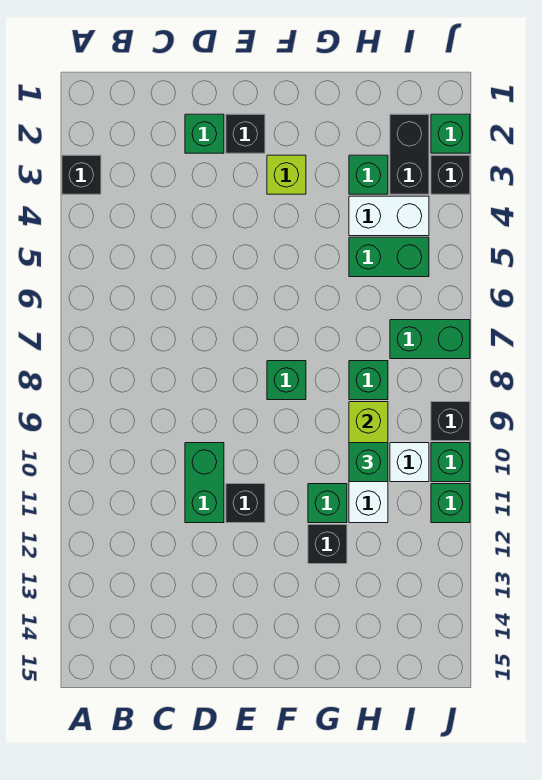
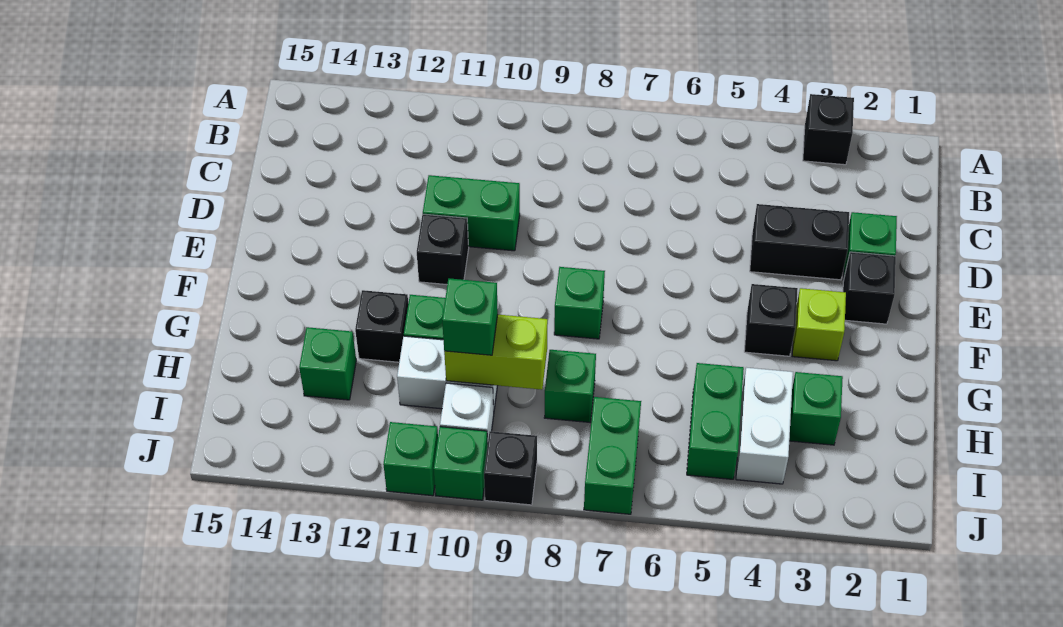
black 1x2 brick [390,114,429,194] -> black 1x2 brick moved to [750,204,849,280]
green 1x1 brick [431,114,470,153] -> green 1x1 brick moved to [299,327,356,400]
black 1x1 brick [431,155,470,194] -> black 1x1 brick moved to [744,284,798,356]

